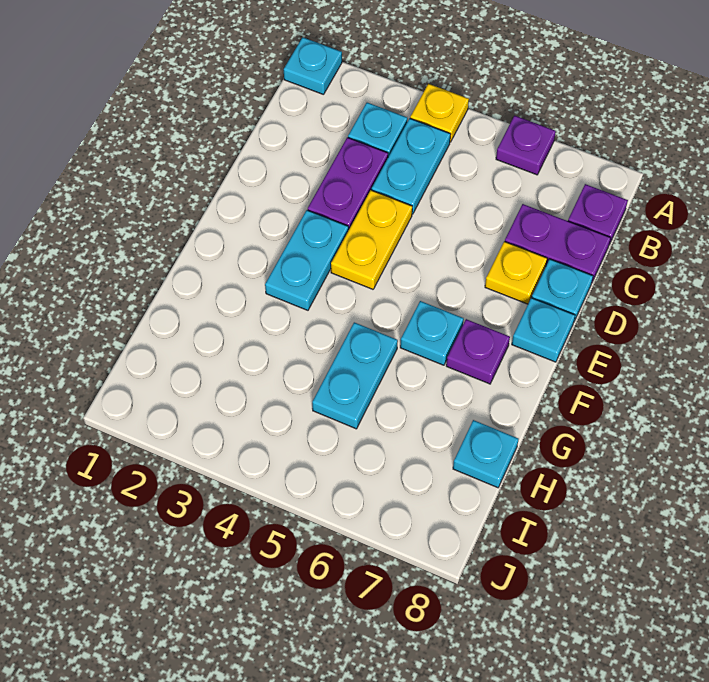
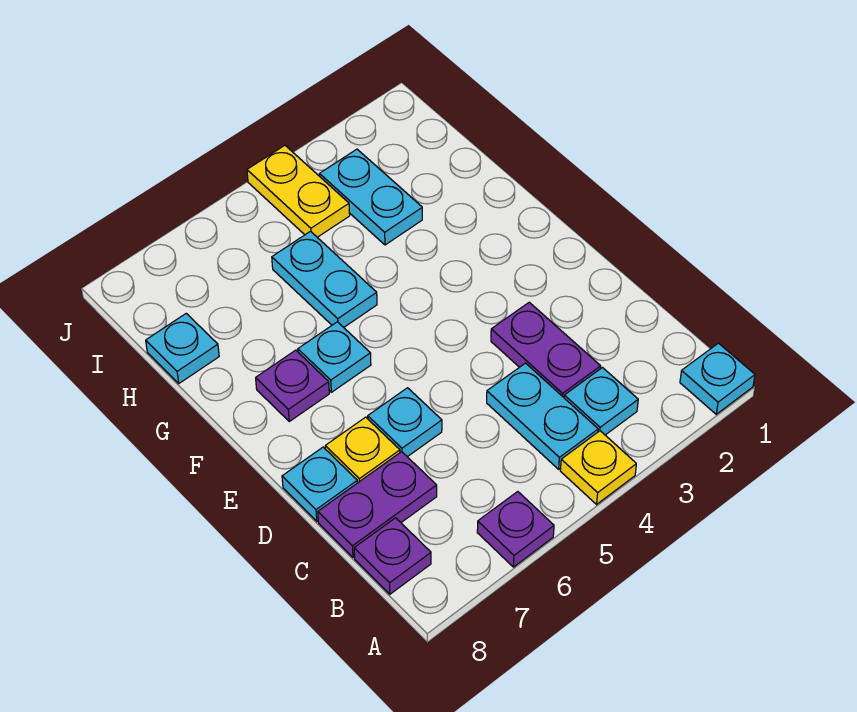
yellow 1x2 plate [331,190,412,289] -> yellow 1x2 plate moved to [247,145,350,237]
cyan 1x2 plate [265,210,348,310] -> cyan 1x2 plate moved to [320,149,422,245]
cyan 1x1 plate [512,298,575,362] -> cyan 1x1 plate moved to [368,388,442,457]

